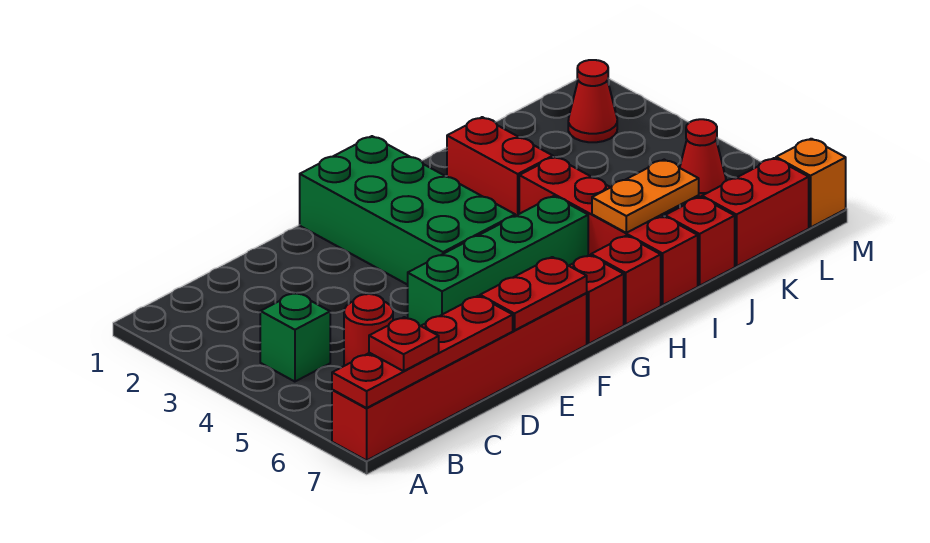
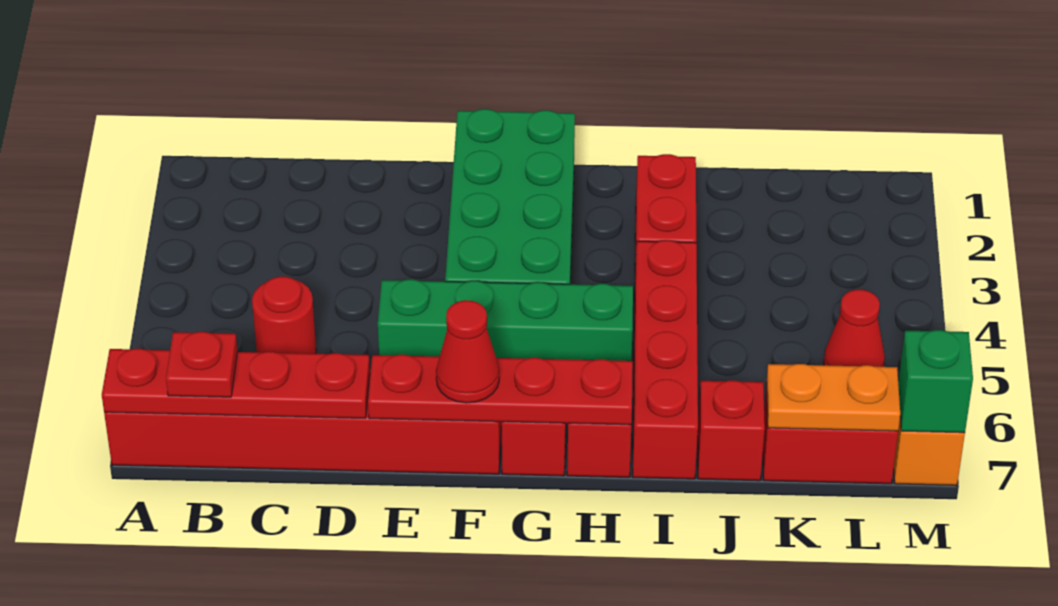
green 1x1 brick [260,293,330,382] -> green 1x1 brick moved to [898,330,973,433]
red 1x2 plate [480,257,587,330] -> red 1x4 plate [368,355,633,425]
orange 1x2 plate [592,160,699,233] -> orange 1x2 plate moved to [766,364,900,431]
red 1x1 cone [568,60,617,142] -> red 1x1 cone moved to [436,300,499,403]

